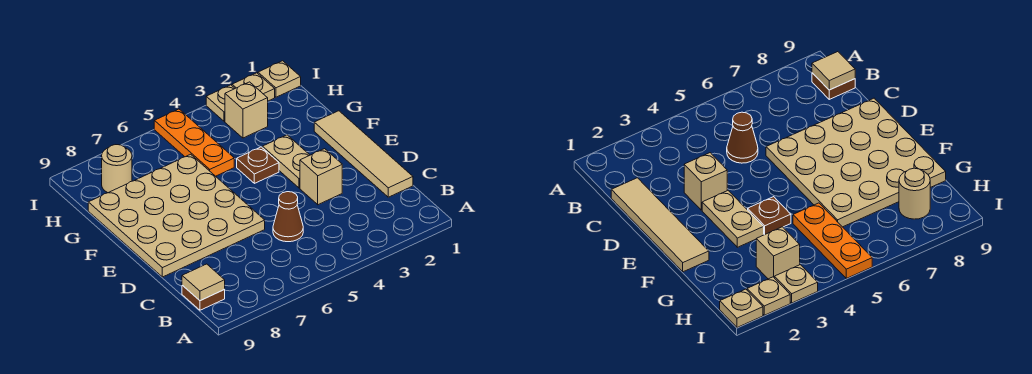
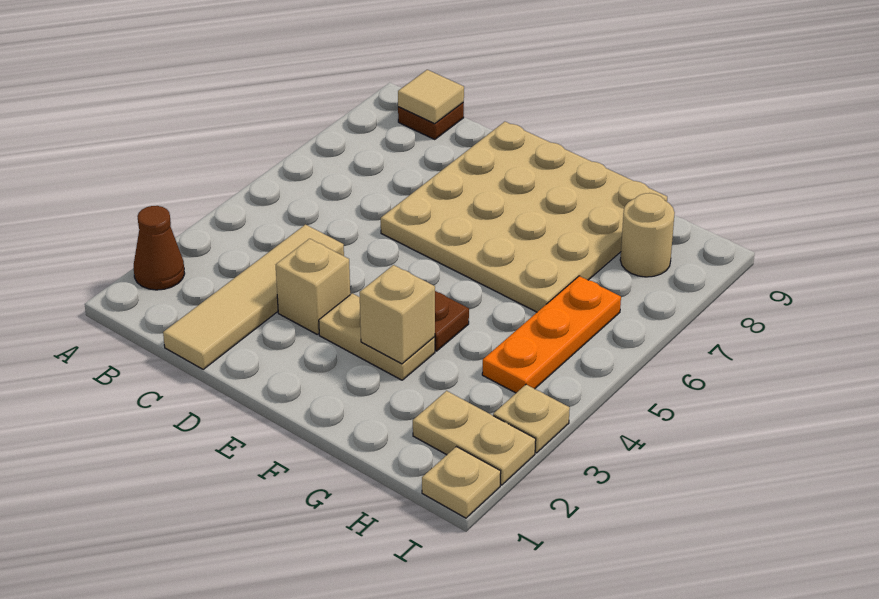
tan 1x4 tile [314,111,413,197] -> tan 1x4 tile turned to [163,225,344,369]
brown 1x1 cone [273,192,303,242] -> brown 1x1 cone moved to [134,206,185,290]
orange 1x3 plate [154,109,234,176] -> orange 1x3 plate turned to [482,276,621,393]
tan 1x1 brick [225,82,268,138] -> tan 1x1 brick moved to [360,265,435,364]
tan 1x1 plate [232,73,275,101] -> tan 1x2 plate [413,391,536,485]

